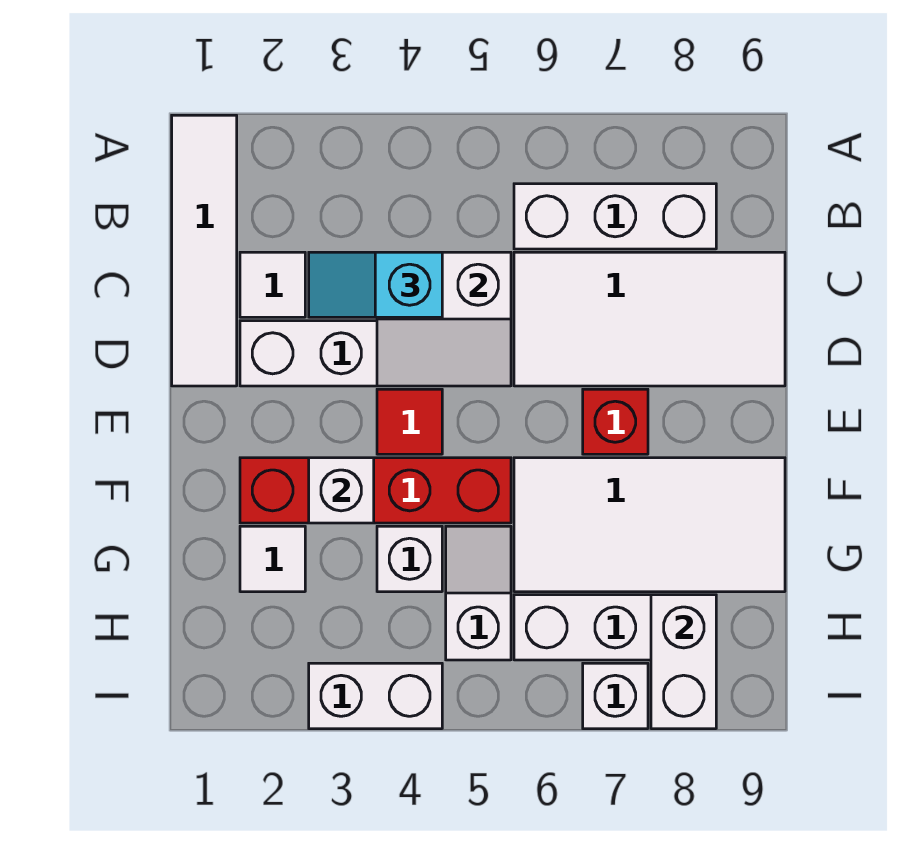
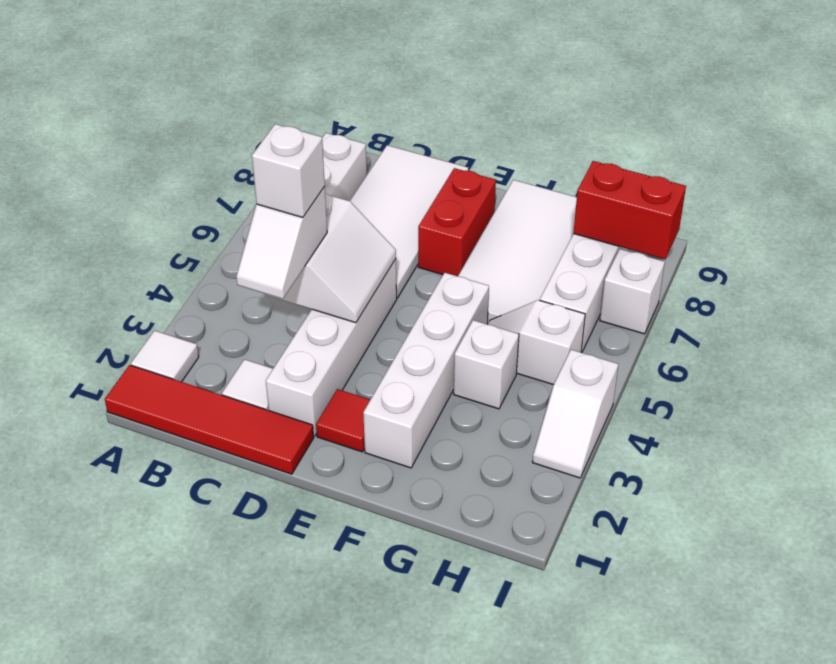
white 1x4 tile [172,115,237,386] -> red 1x4 tile [105,365,314,474]
cyan 1x2 slope [309,252,442,317] -> white 1x2 slope [236,186,327,299]
red 1x1 tile [377,389,442,454] -> red 1x1 tile moved to [316,389,370,452]
red 1x1 brick [583,389,648,454] -> red 1x2 brick [418,168,496,276]
red 1x4 brick [240,458,511,523] -> white 1x4 brick [363,273,489,468]
white 1x1 brick [309,458,374,523] -> white 1x1 brick moved to [252,124,325,217]
white 1x1 tile [240,526,305,592] -> white 1x1 tile moved to [131,331,199,382]
white 1x2 brick [651,595,716,729] -> red 1x2 brick [573,161,686,259]
white 1x2 brick [309,663,442,729] -> white 1x2 slope [532,350,618,478]

